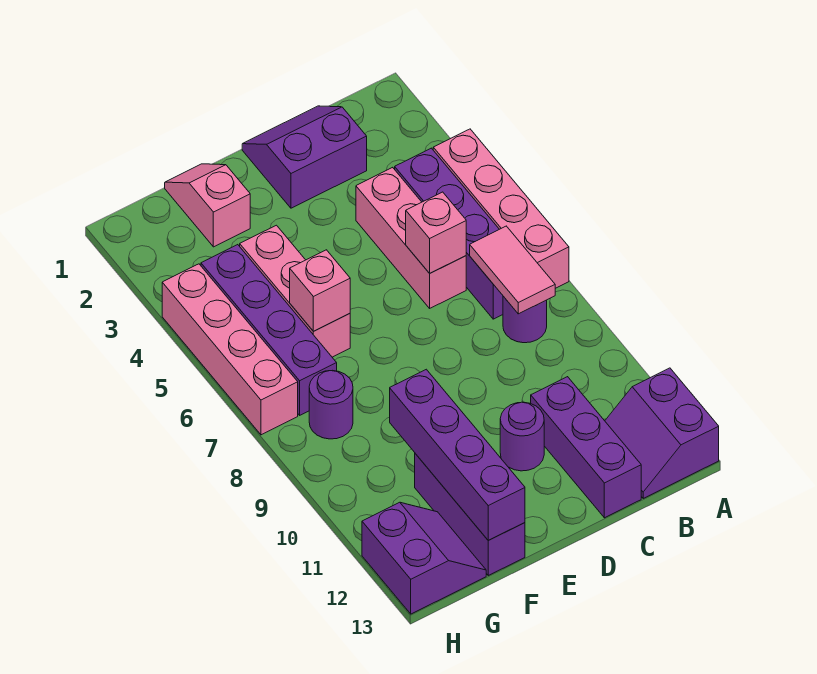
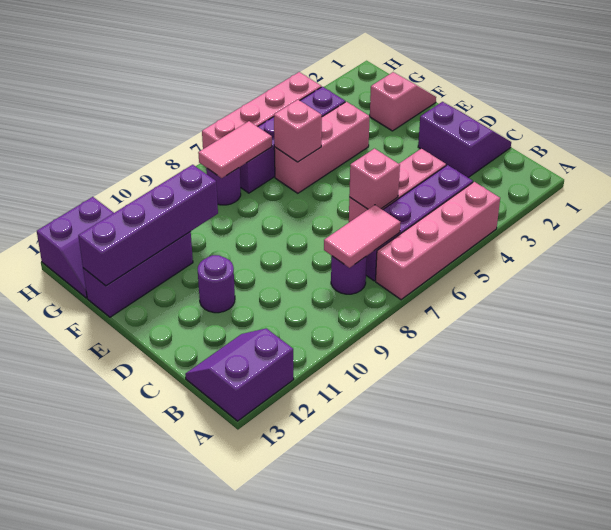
purple 1x3 brick [531,377,641,518] -> none
none -> pink 1x2 tile [198,121,272,178]

